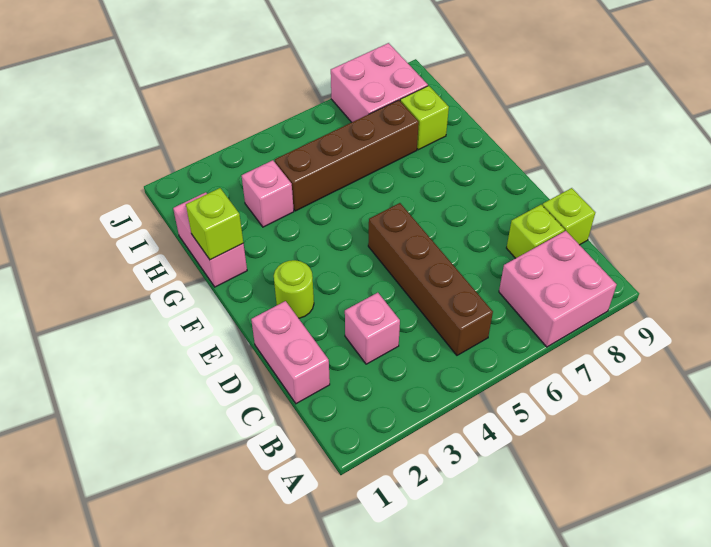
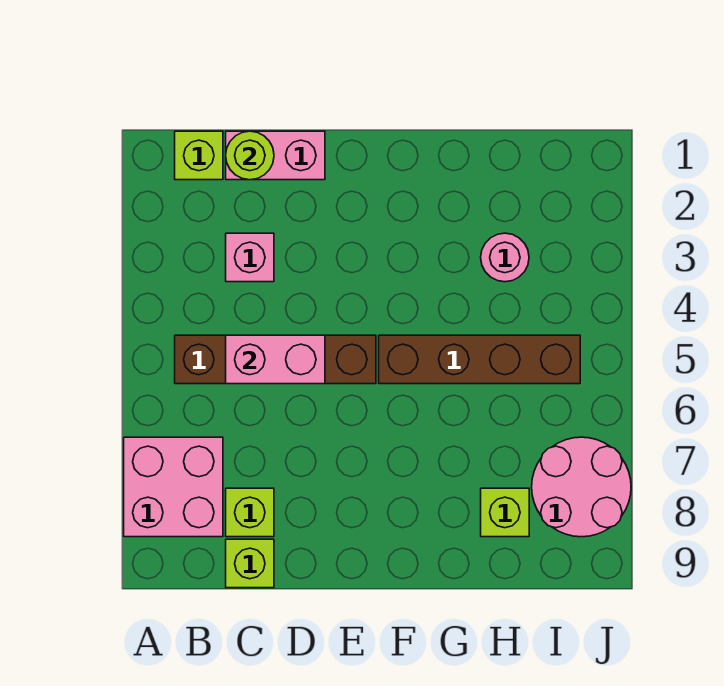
lime 1x1 round brick [274,260,314,318] -> lime 1x1 round brick moved to [226,131,274,180]
pink 1x2 brick [173,192,247,287] -> pink 1x2 brick moved to [226,335,325,384]
lime 1x1 brick [186,188,243,260] -> lime 1x1 brick moved to [175,131,223,180]
pink 1x1 brick [242,160,294,227] -> pink 1x1 round brick [481,233,529,282]
brown 1x4 brick [275,100,419,211] -> brown 1x4 brick turned to [379,335,580,384]
pink 2x2 brick [331,43,428,122] -> pink 2x2 round brick [532,437,631,537]

